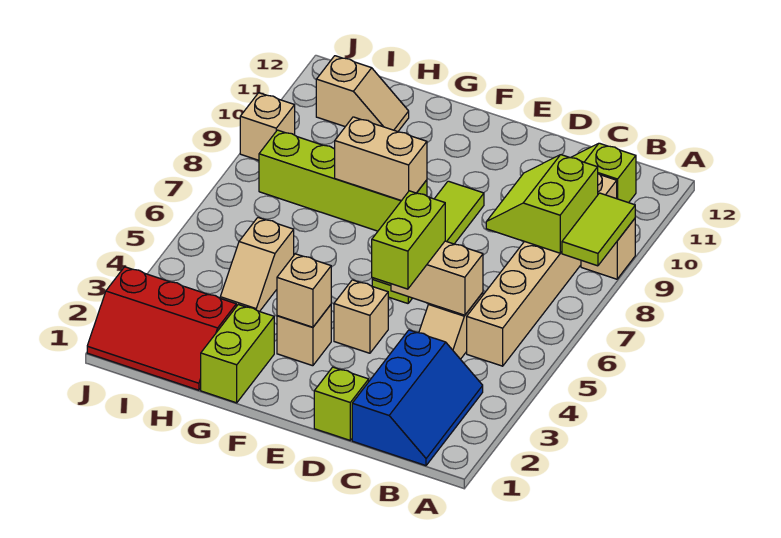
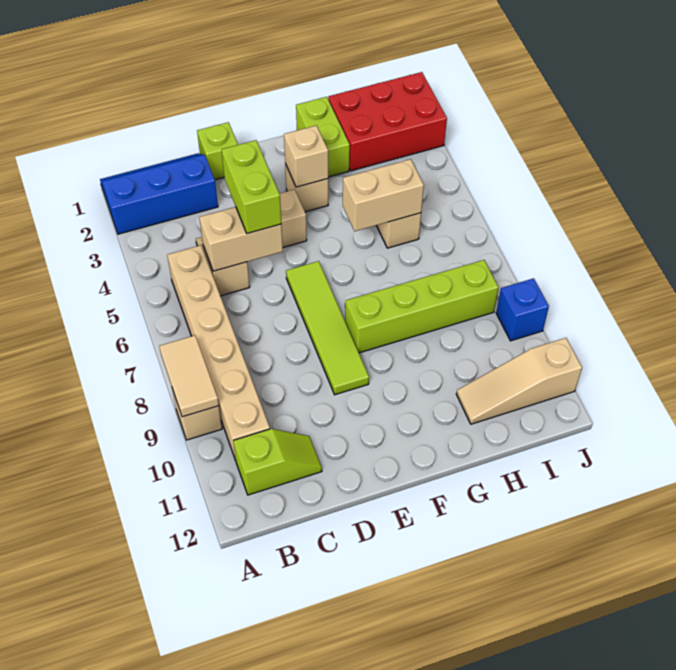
lime 1x2 tile [562,193,635,266] -> tan 1x2 tile [159,335,219,417]
blue 2x3 slope [352,330,483,466] -> blue 2x3 slope turned to [100,153,218,234]
lime 2x2 slope [486,155,598,253] -> none
tan 1x2 brick [335,117,427,201] -> tan 1x2 brick moved to [343,159,424,231]
red 2x3 slope [87,267,236,390] -> red 2x3 brick [328,72,447,171]
tan 1x2 slope [316,56,409,132] -> tan 1x3 slope [456,338,582,424]
tan 1x1 brick [240,93,295,160] -> blue 1x1 brick [496,278,549,341]

